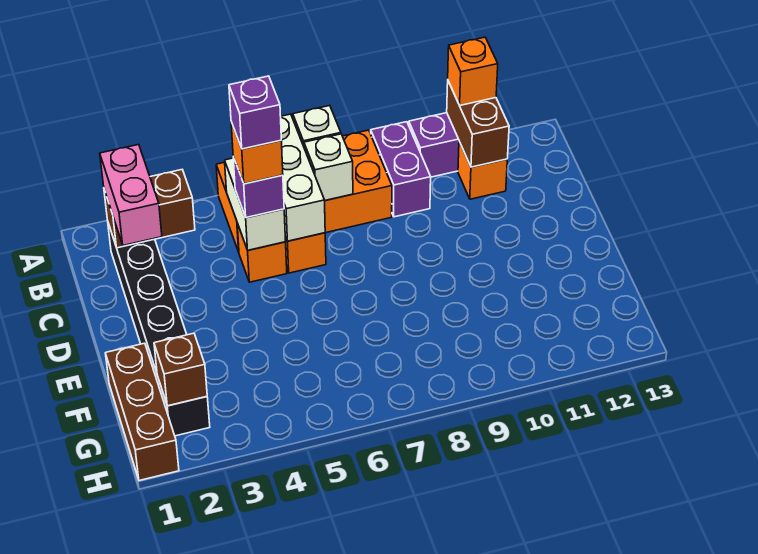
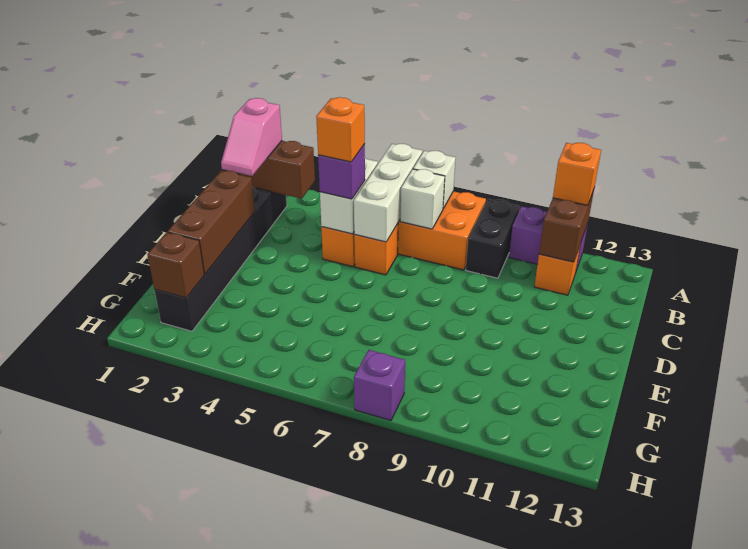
purple 1x2 brick [371,122,431,217] -> black 1x2 brick [466,199,519,278]
pink 1x2 brick [100,145,162,245] -> pink 1x2 slope [221,98,282,176]
purple 1x1 brick [229,76,281,149] -> purple 1x1 brick moved to [354,350,405,421]
brown 1x3 brick [105,343,179,481] -> brown 1x3 brick moved to [168,171,255,274]

